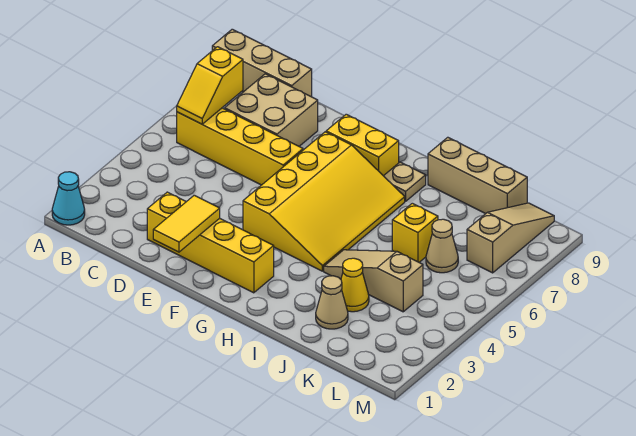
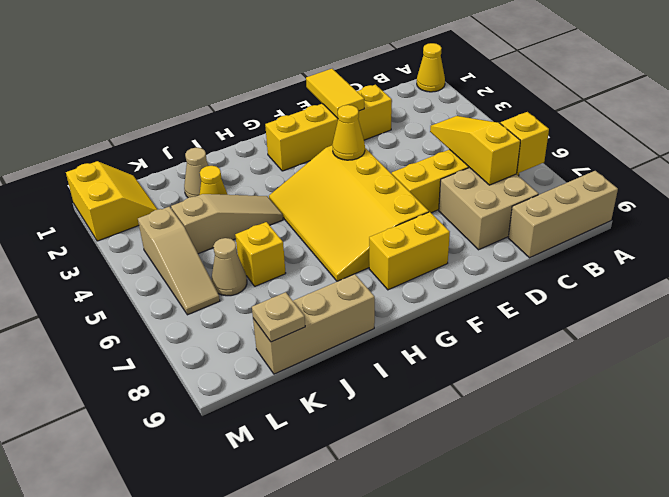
cyan 1x1 cone [52,172,85,225] -> yellow 1x1 cone [417,43,445,92]
none -> yellow 1x3 slope [430,116,520,185]
none -> yellow 1x1 cone [332,105,365,160]
tan 1x1 plate [384,162,426,201] -> tan 1x1 plate moved to [252,292,305,342]
none -> yellow 2x2 slope [66,161,158,241]
tan 1x3 slope [467,203,554,273] -> tan 1x3 slope moved to [138,207,220,315]

